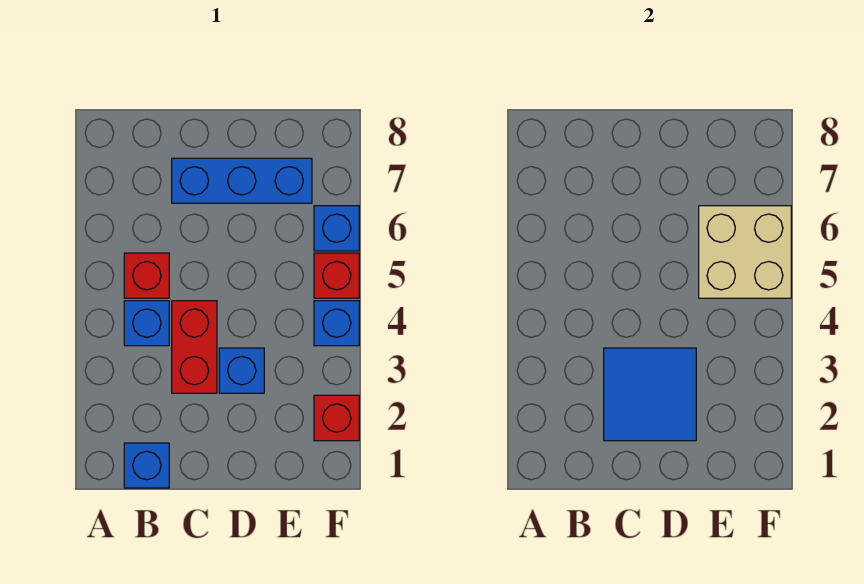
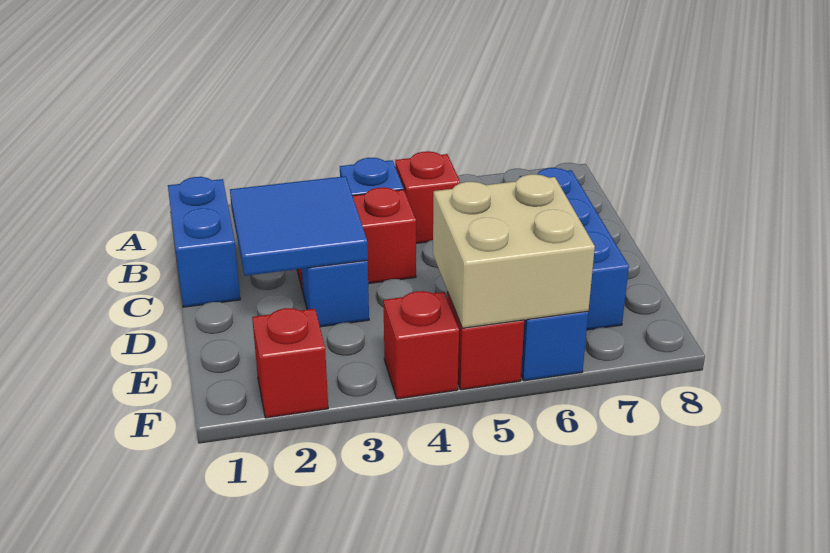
blue 1x1 brick [124,443,169,488] -> blue 1x2 brick [168,177,240,307]
blue 1x1 brick [314,301,359,346] -> red 1x1 brick [383,291,459,399]

